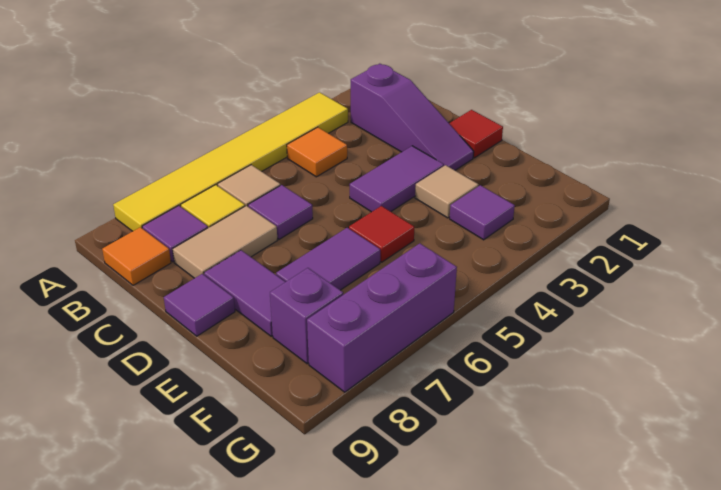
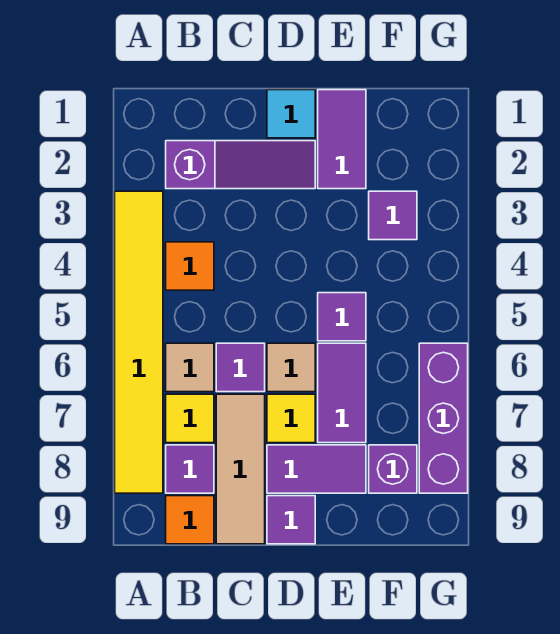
tan 1x2 tile [173,206,277,278] -> tan 1x3 tile [216,394,265,544]
red 1x1 tile [449,110,503,158] -> cyan 1x1 tile [267,90,315,138]
purple 1x2 tile [350,146,444,212] -> purple 1x2 tile moved to [318,90,366,189]
none -> yellow 1x1 tile [267,394,315,443]
tan 1x1 tile [415,165,479,218] -> tan 1x1 tile moved to [267,343,315,392]
red 1x1 tile [349,206,414,262] -> purple 1x1 tile [318,293,366,341]

